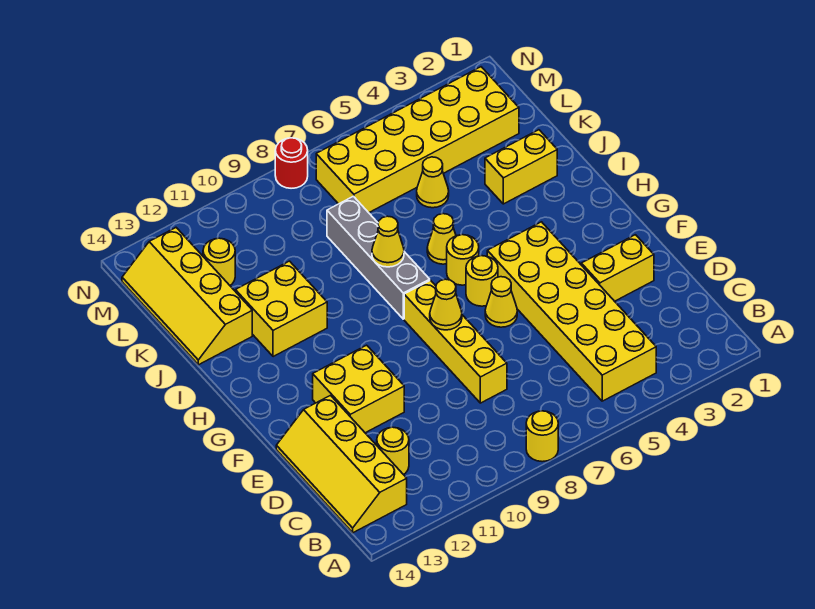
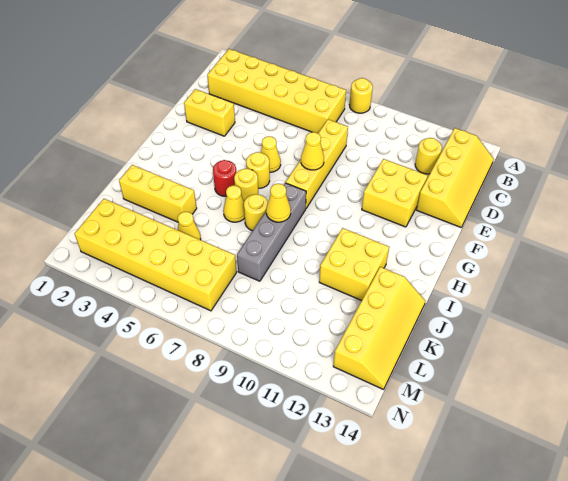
yellow 2x6 brick [487,222,656,401] -> yellow 2x6 brick turned to [207,49,346,133]
yellow 1x2 brick [485,130,557,204] -> yellow 1x3 brick [119,165,197,222]
yellow 1x1 round brick [203,238,235,285] -> yellow 1x1 round brick moved to [244,194,268,231]
red 1x1 round brick [275,138,308,188] -> red 1x1 round brick moved to [213,160,236,196]

